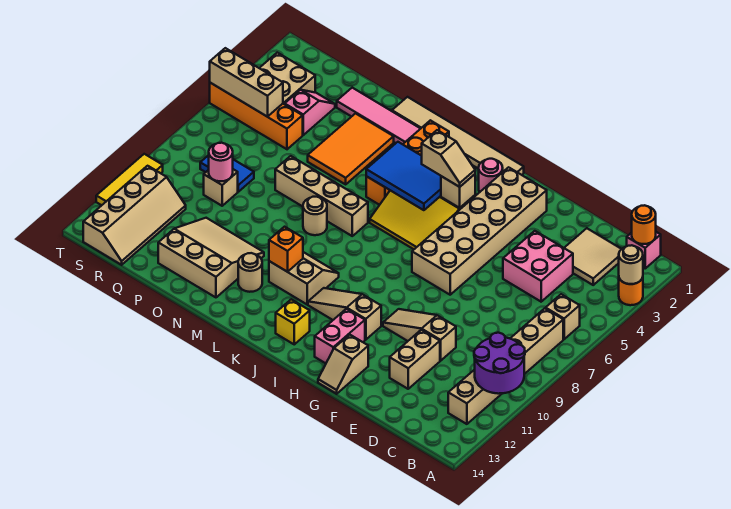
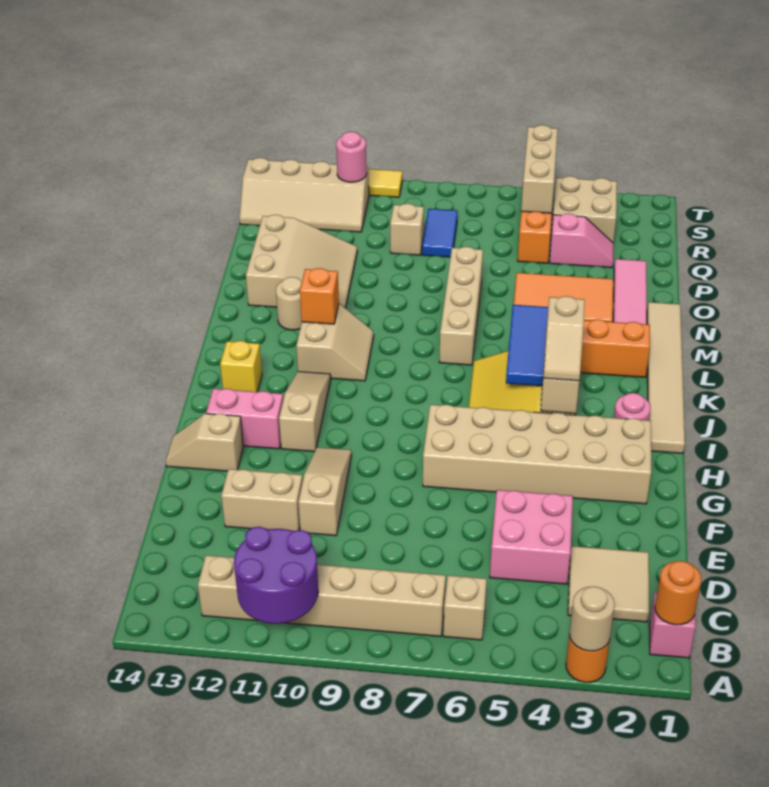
tan 1x1 round brick [303,197,327,235] -> none
pink 1x1 round brick [209,143,233,181] -> pink 1x1 round brick moved to [336,132,367,182]

